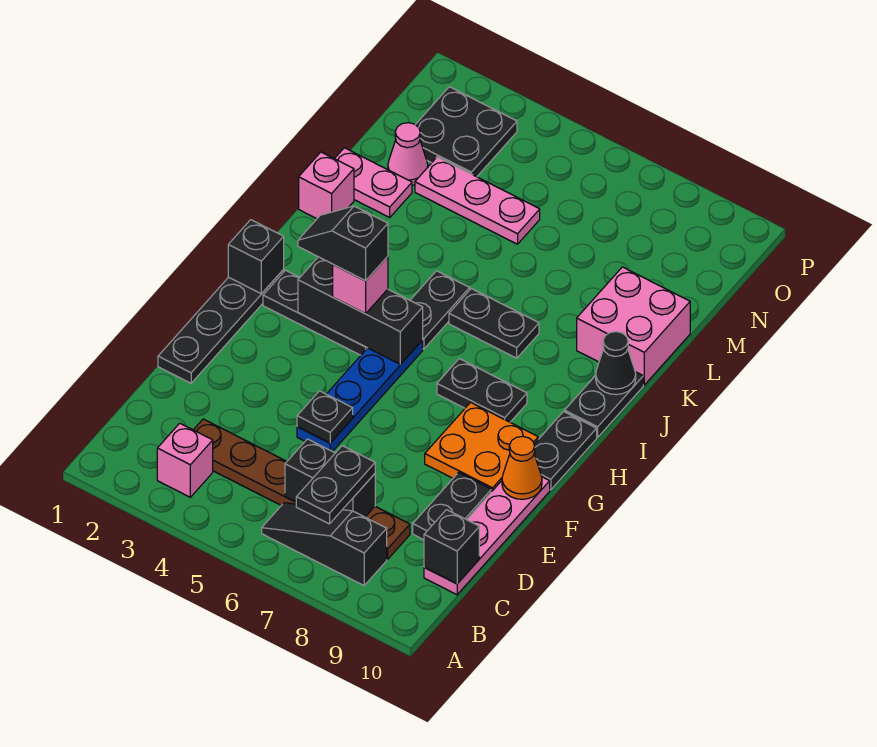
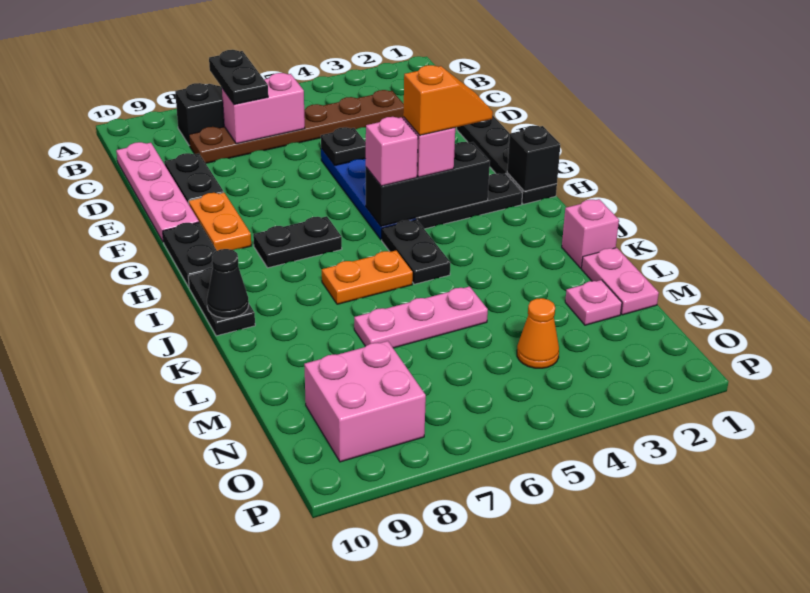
pink 1x1 brick [157,423,213,497] -> pink 1x1 brick moved to [366,117,418,186]
black 1x2 brick [285,439,375,517] -> pink 1x2 brick [222,73,305,144]
black 1x1 brick [424,510,479,584] -> none
orange 2x2 plate [425,402,538,491] -> orange 1x2 plate [189,193,251,251]
orange 1x1 cone [502,436,542,499] -> orange 1x1 cone moved to [517,298,559,368]
black 1x2 slope [298,206,388,281] -> orange 1x2 slope [403,65,493,135]
black 1x2 plate [449,288,539,358] -> orange 1x2 plate [322,251,413,304]
pink 2x2 brick [577,267,690,385] -> pink 2x2 brick moved to [304,341,426,462]
pink 1x2 plate [335,148,412,217] -> pink 1x2 plate turned to [582,248,659,315]
pink 1x1 cone [388,123,428,185] -> pink 1x1 plate [565,280,622,325]
pink 1x3 plate [415,157,540,244] -> pink 1x3 plate moved to [354,286,488,348]
black 2x2 plate [415,87,517,177] -> none

